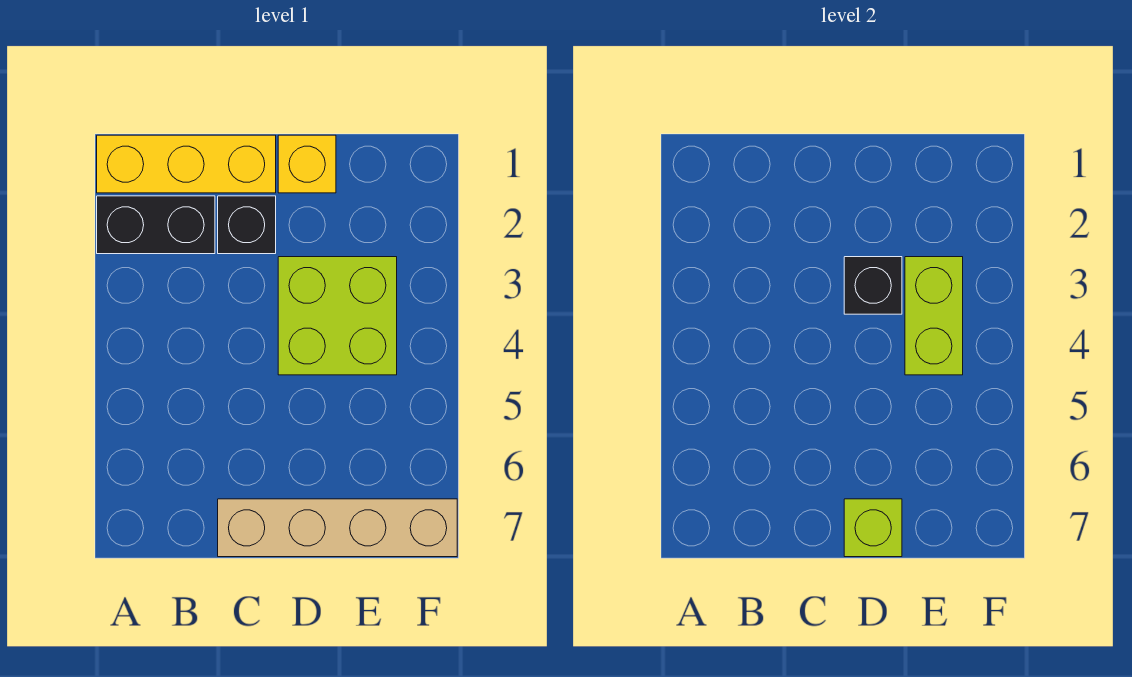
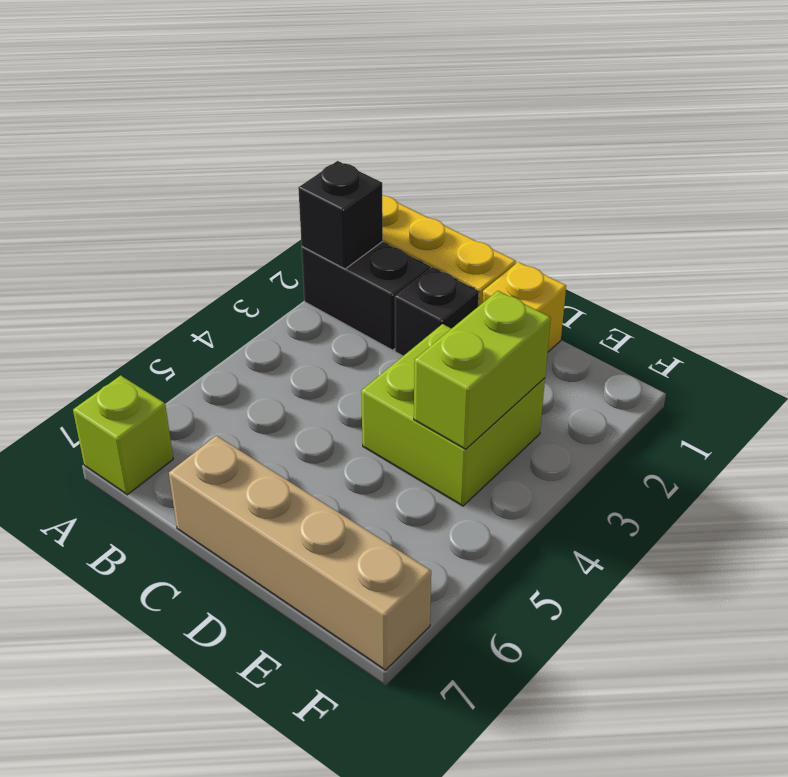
black 1x1 brick [844,257,902,314] -> black 1x1 brick moved to [298,161,383,269]
lime 1x1 brick [844,499,902,557] -> lime 1x1 brick moved to [73,376,173,495]

